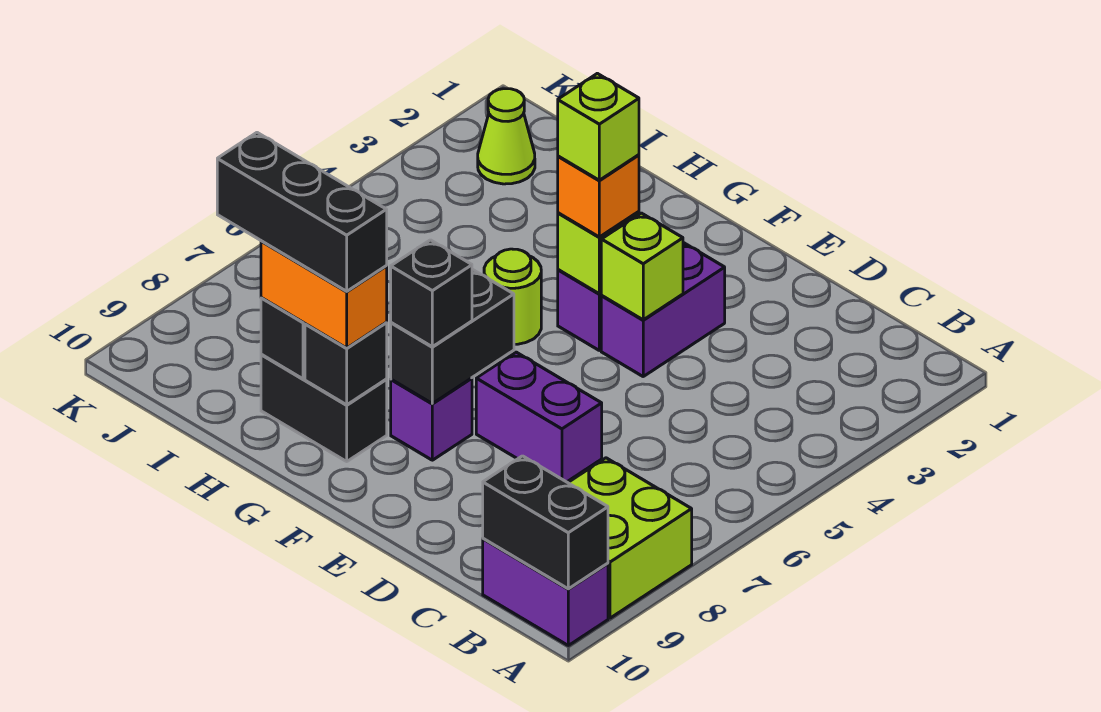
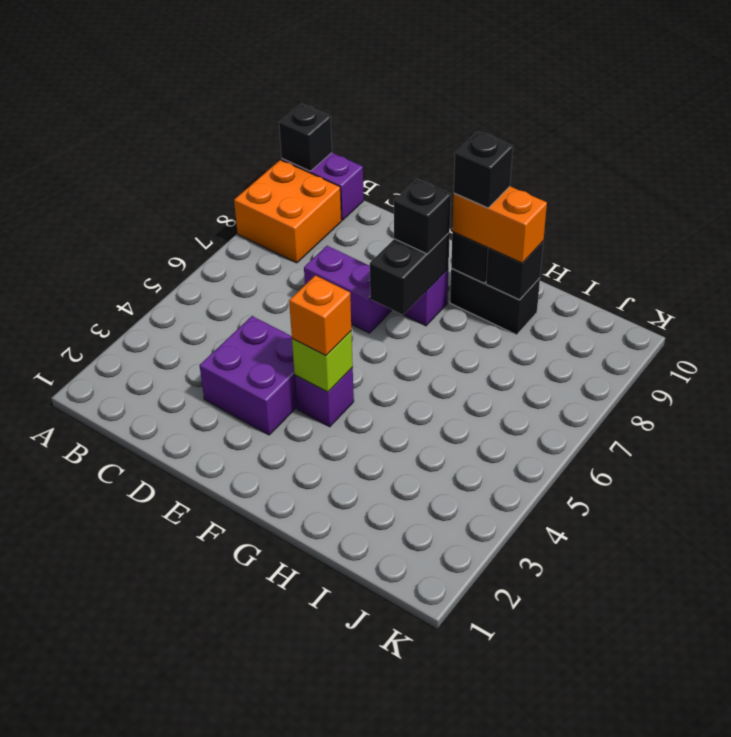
lime 2x2 brick [568,458,692,618] -> orange 2x2 brick [234,160,342,263]
black 1x2 brick [483,456,608,589] -> black 1x1 brick [279,104,332,171]
purple 1x2 brick [601,243,725,376] -> purple 2x2 brick [199,316,297,435]
lime 1x1 brick [601,213,683,320] -> none
lime 1x1 brick [558,73,639,180] -> none
lime 1x1 round brick [484,249,541,344] -> none
black 1x3 brick [217,133,387,291] -> black 1x1 brick [454,131,513,208]
lime 1x1 cone [478,89,535,184] -> none

